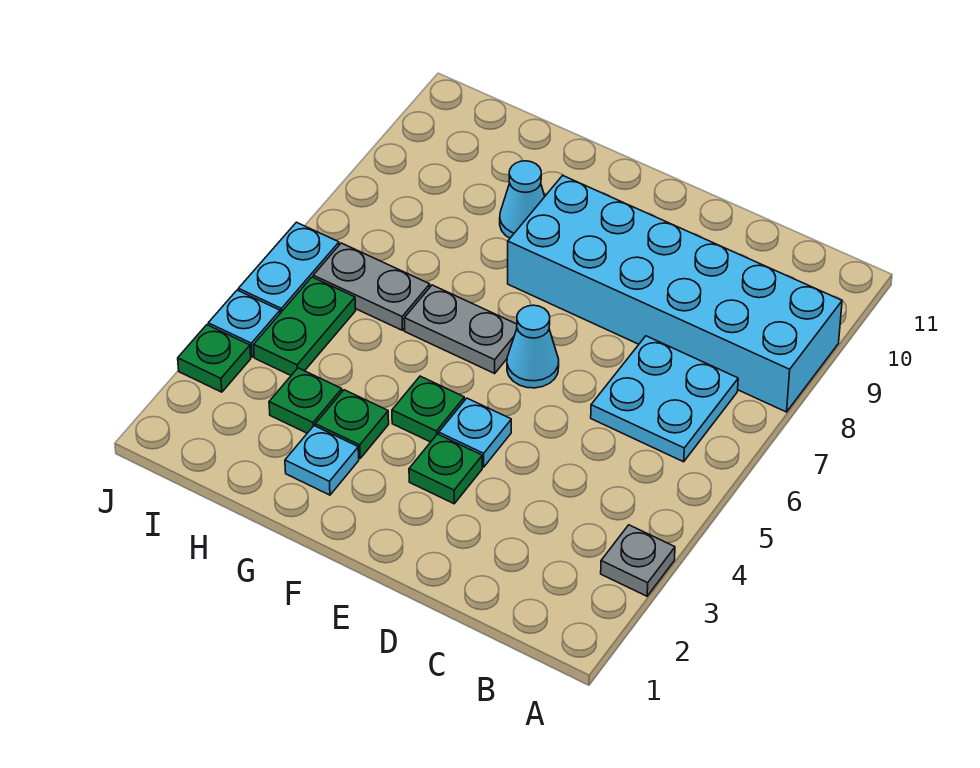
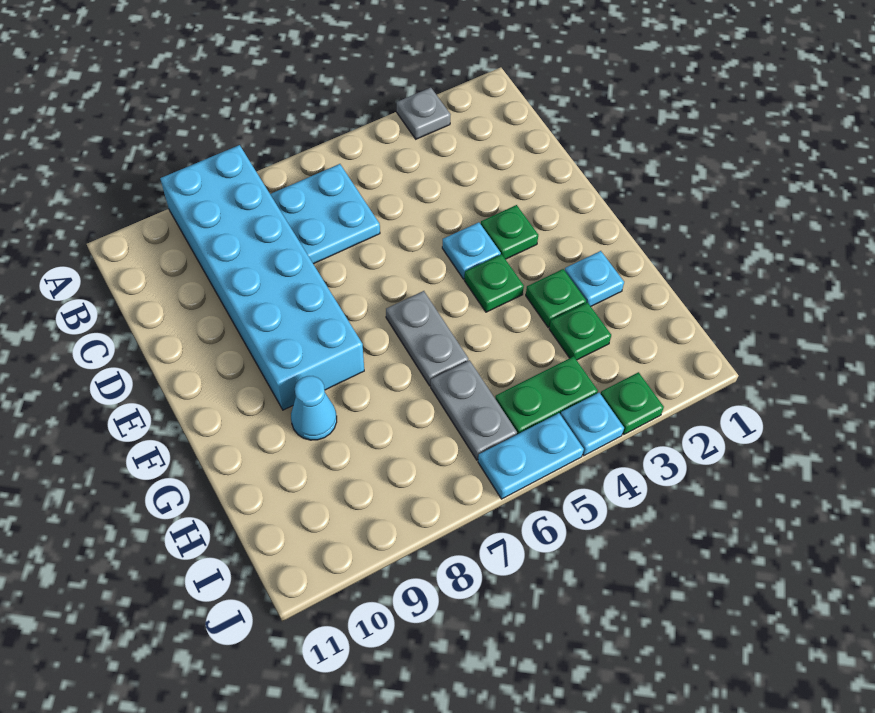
cyan 1x1 cone [507,305,559,388] -> none

